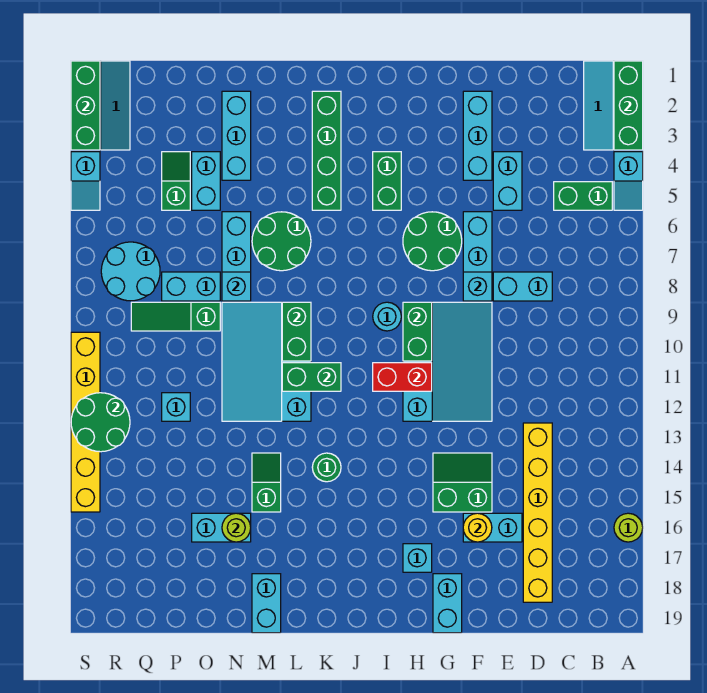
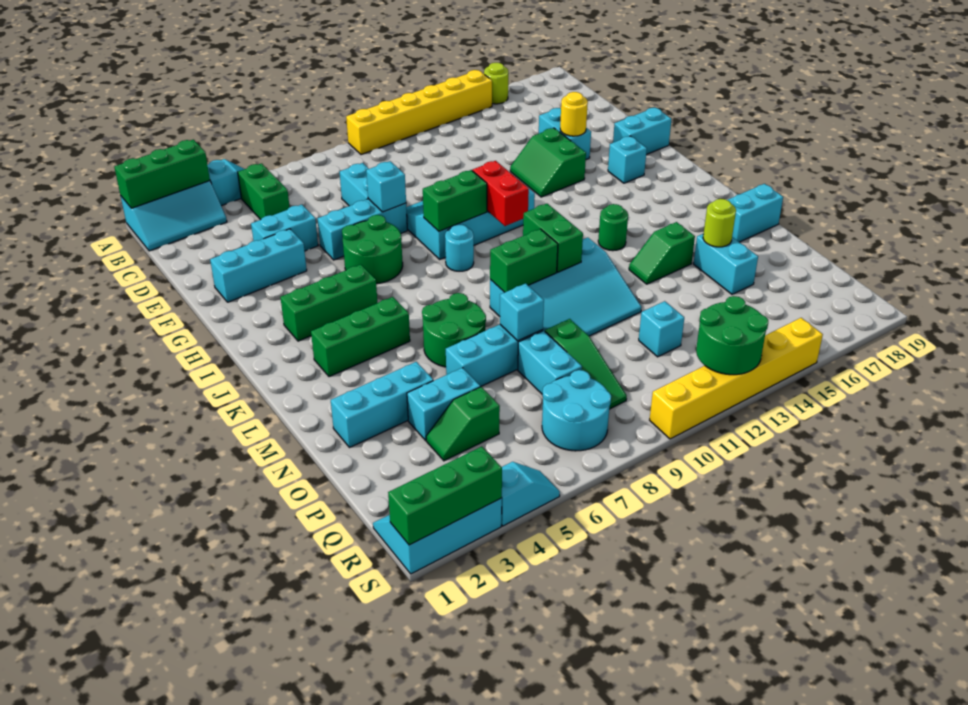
yellow 1x6 brick [523,423,552,602] -> yellow 1x6 brick moved to [346,70,492,155]
green 1x2 brick [373,152,401,210] -> green 1x3 brick [280,264,377,341]
green 1x4 brick [312,91,341,210] -> green 1x3 brick [311,297,410,377]

